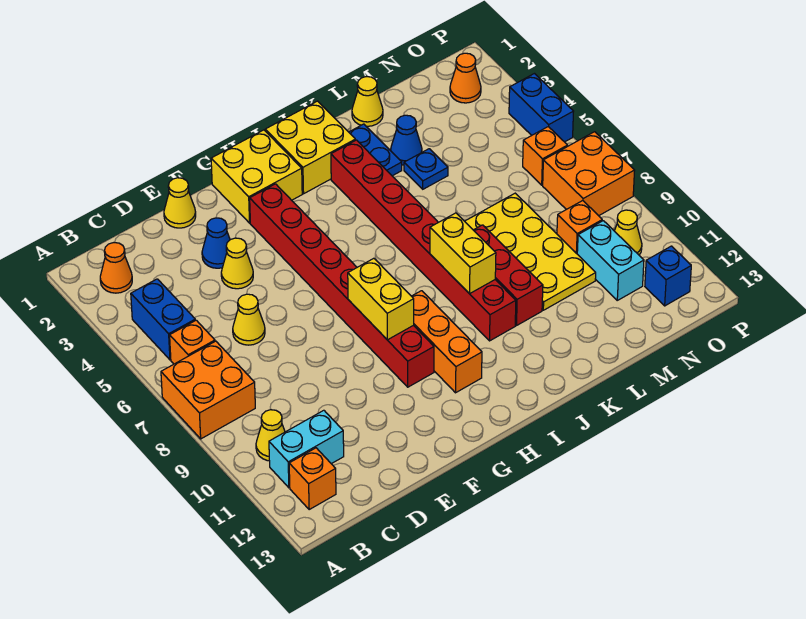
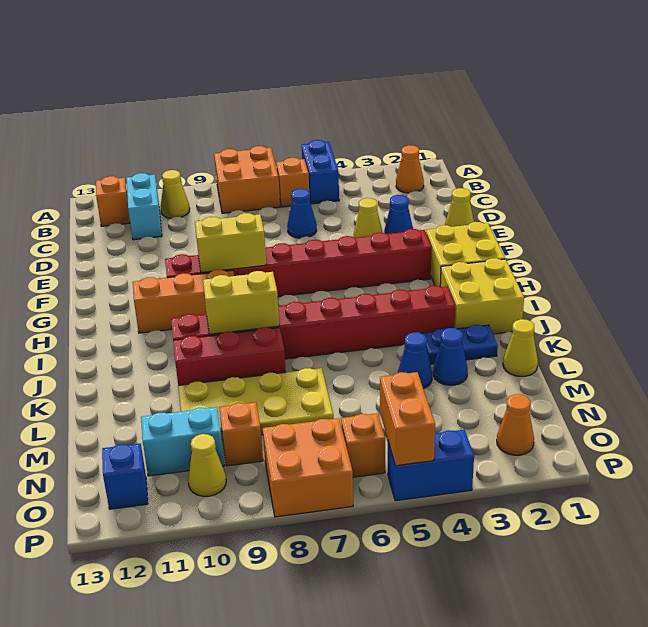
blue 1x2 brick [131,279,195,360] -> blue 1x2 brick turned to [302,140,339,204]
yellow 1x1 cone [233,294,265,345] -> blue 1x1 cone [287,189,317,238]
blue 1x1 plate [404,149,448,189] -> blue 1x1 cone [398,332,432,389]
none -> orange 1x2 brick [380,372,435,466]

